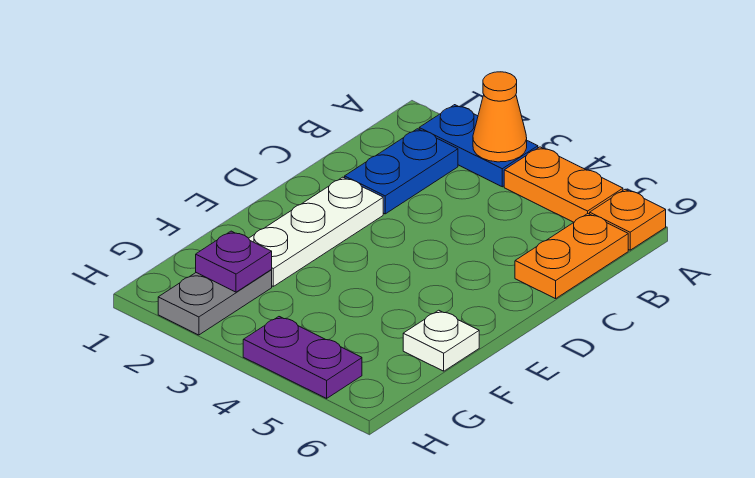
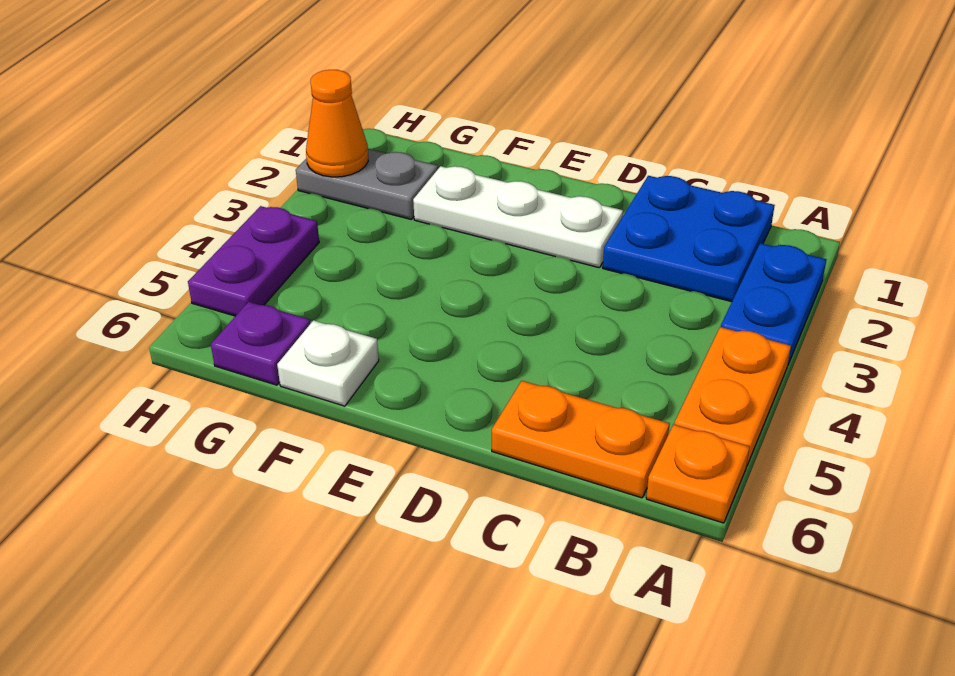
orange 1x1 cone [473,72,527,162] -> orange 1x1 cone moved to [306,70,368,177]
blue 1x2 plate [345,129,458,214] -> blue 2x2 plate [603,176,775,302]
purple 1x1 plate [196,231,272,292] -> purple 1x1 plate moved to [211,302,311,385]

